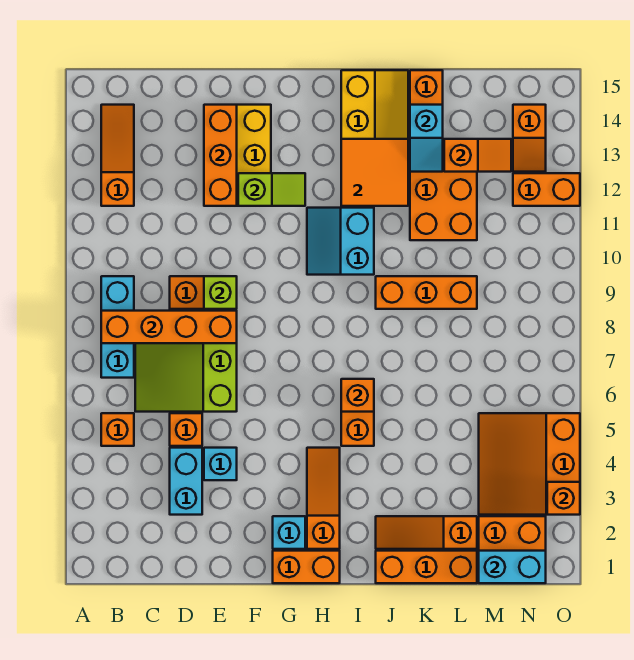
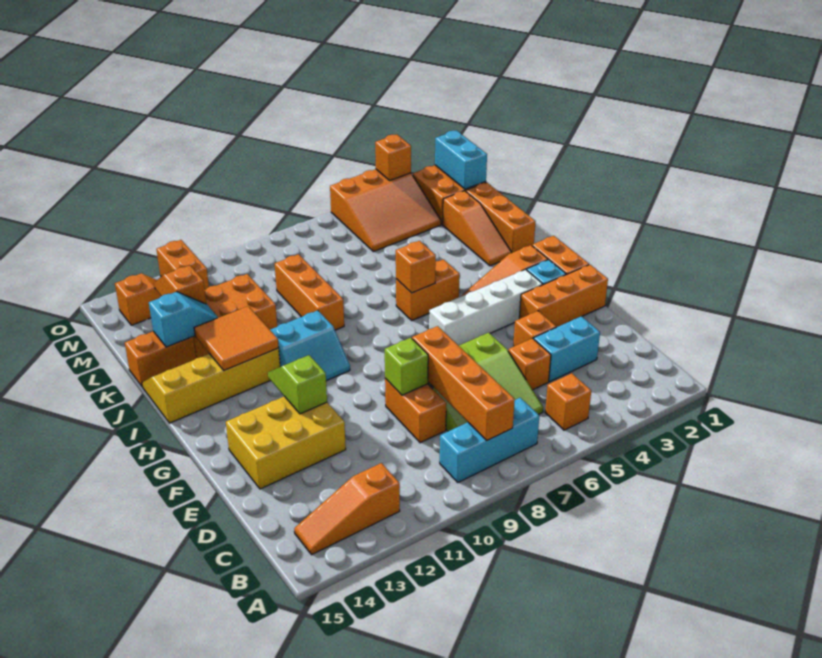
cyan 1x1 brick [204,448,237,480] -> orange 1x1 brick [513,311,556,347]
orange 1x3 brick [204,105,237,206] -> orange 1x3 brick moved to [519,265,608,327]
none -> white 1x4 brick [429,269,543,346]

